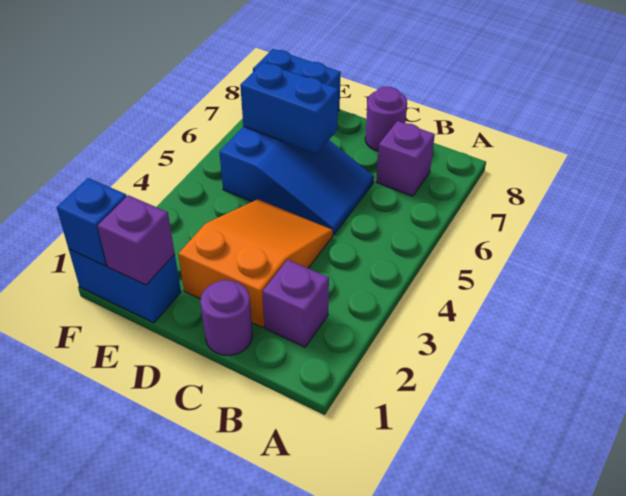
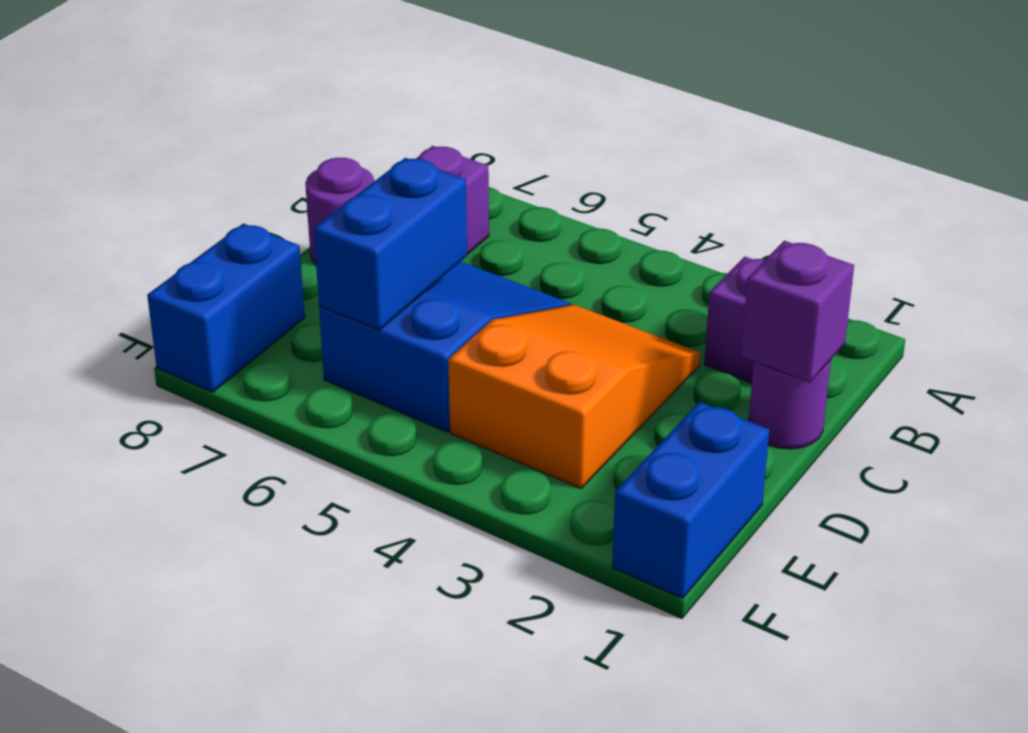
orange 2x3 slope [178,199,333,328] -> orange 2x3 slope turned to [448,305,700,489]
purple 1x1 brick [98,195,175,285] -> purple 1x1 brick moved to [741,241,854,383]
blue 1x1 brick [57,178,127,266] -> none

